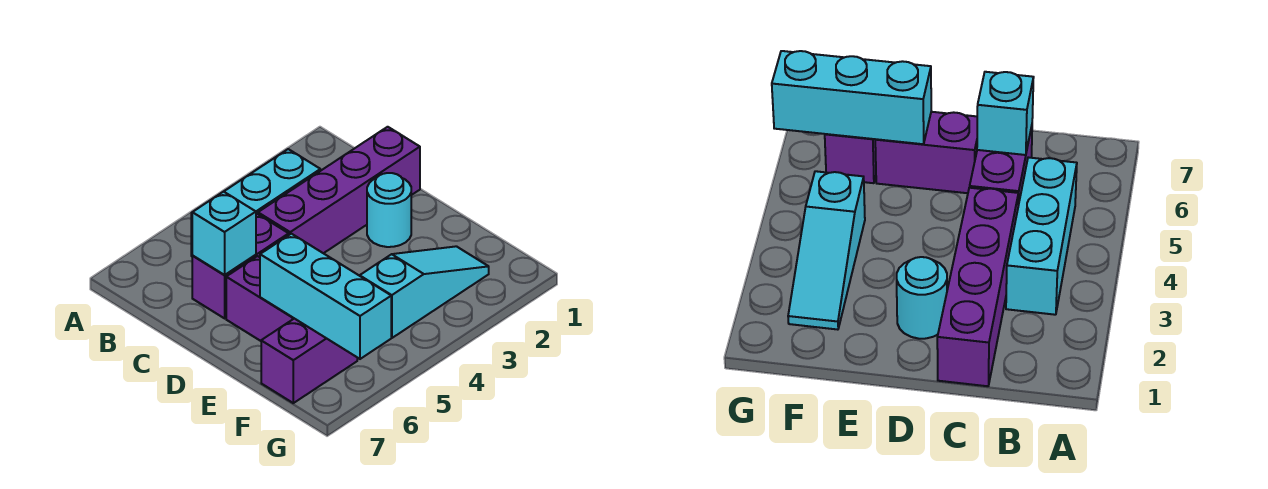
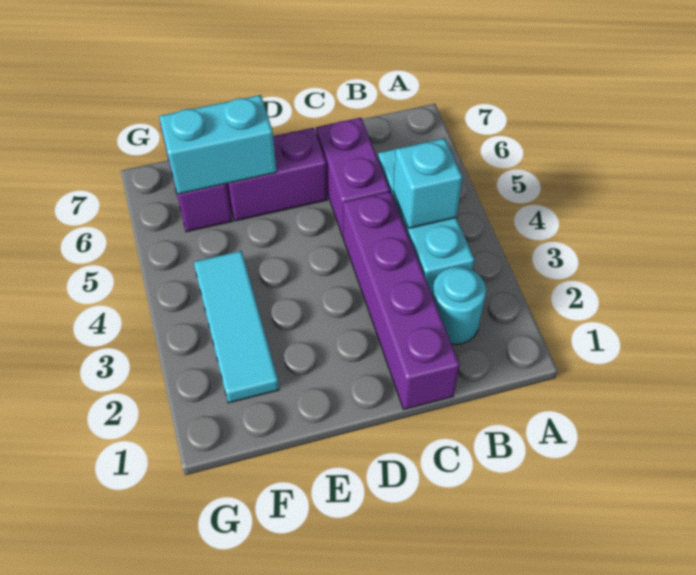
cyan 1x1 brick [192,192,256,275] -> cyan 1x1 brick moved to [393,138,462,228]
cyan 1x1 round brick [367,173,411,247] -> cyan 1x1 round brick moved to [432,267,486,345]
cyan 1x3 brick [260,234,391,359] -> cyan 1x2 brick [159,95,276,194]
cyan 1x3 slope [360,246,489,338] -> cyan 1x3 tile [194,251,279,403]

